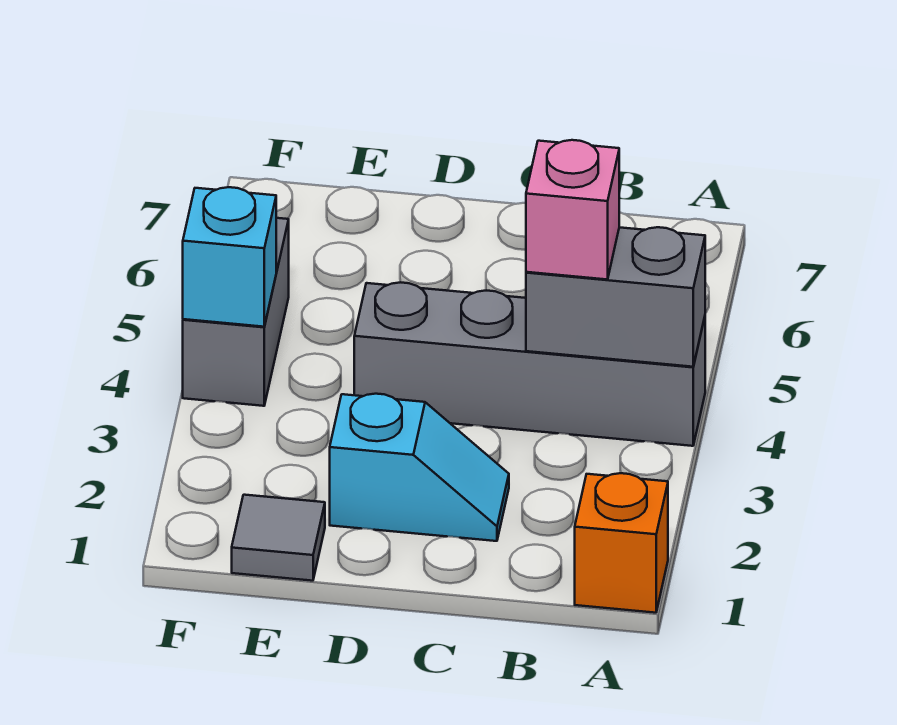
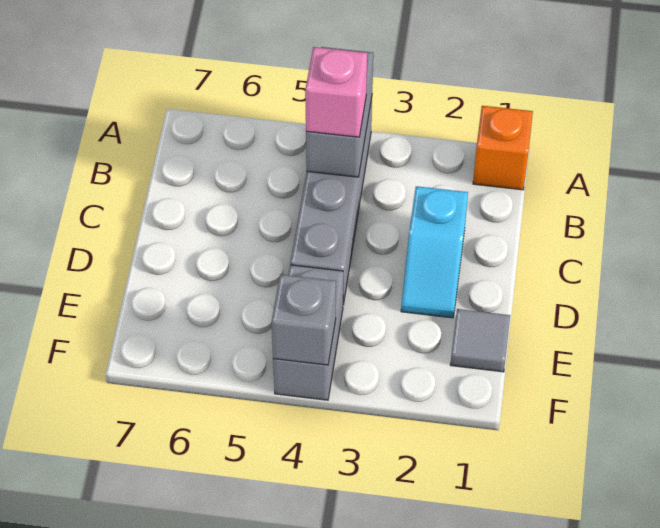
cyan 1x2 slope [330,394,509,541] -> cyan 1x2 slope turned to [401,186,468,318]
grey 1x2 brick [183,218,289,406] -> grey 1x2 brick turned to [273,265,343,400]
cyan 1x1 brick [183,187,276,327] -> grey 1x1 brick [272,274,336,365]

